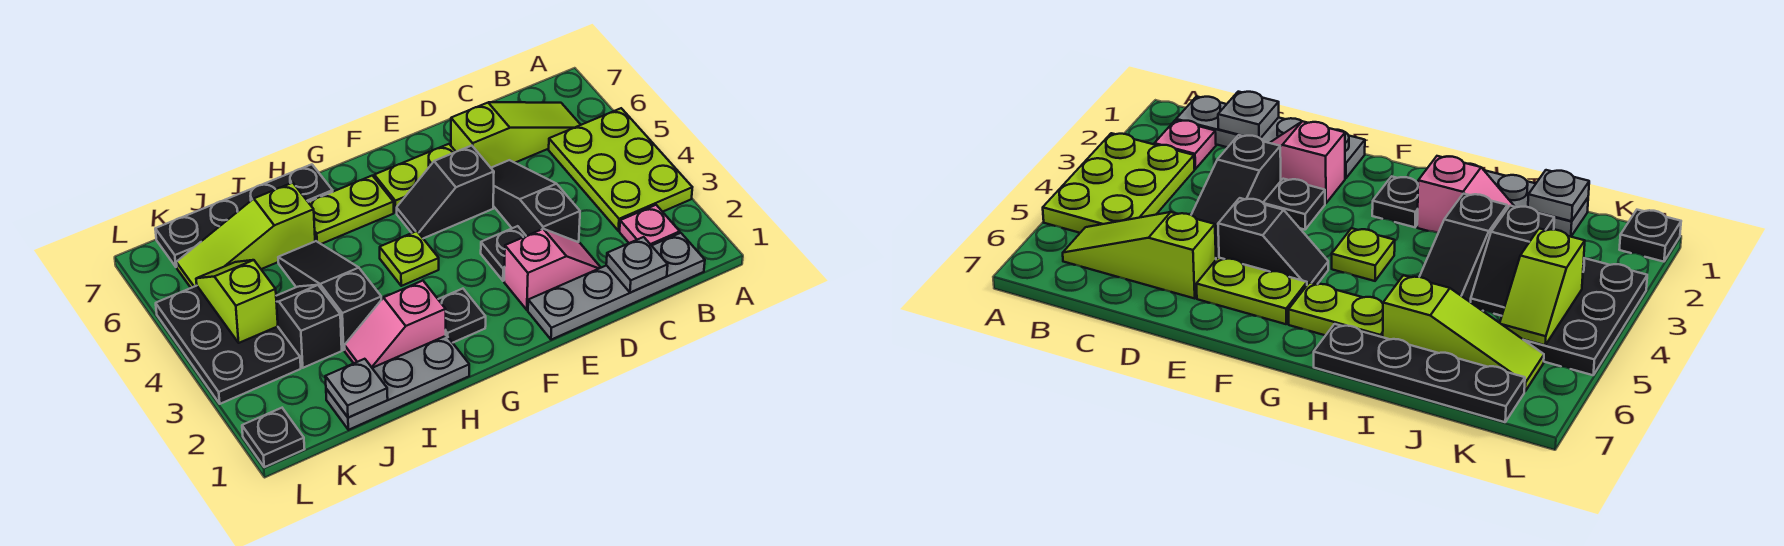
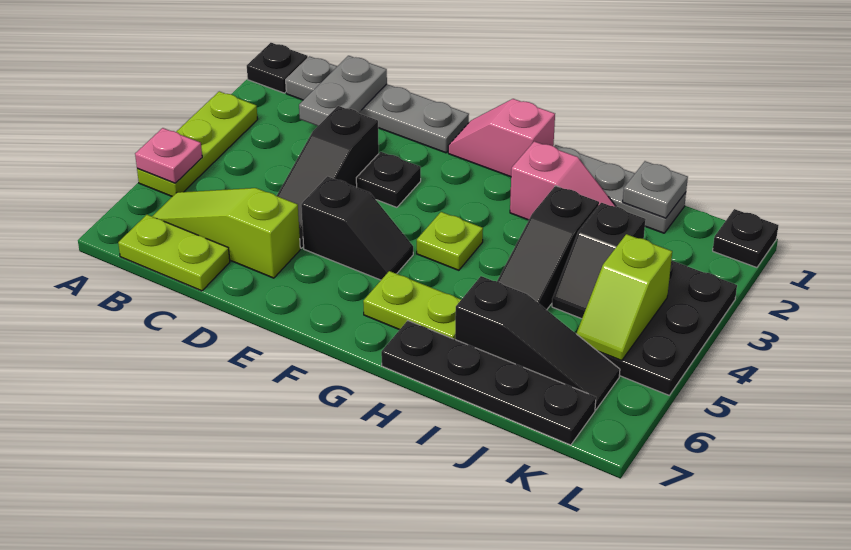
lime 2x3 plate [549,108,692,231] -> lime 1x3 plate [137,91,258,196]
pink 1x1 plate [620,205,680,246] -> pink 1x1 plate moved to [135,128,202,183]
grey 1x1 plate [606,237,668,292] -> grey 1x2 plate [299,56,387,126]
pink 1x2 slope [504,229,601,310] -> pink 1x2 slope moved to [448,99,555,177]
lime 1x2 plate [374,144,456,212] -> lime 1x2 plate moved to [118,215,230,291]
black 1x1 plate [438,289,486,343] -> black 1x1 plate moved to [247,43,308,93]
lime 1x3 slope [176,183,315,288] -> black 1x3 slope [455,276,620,410]

